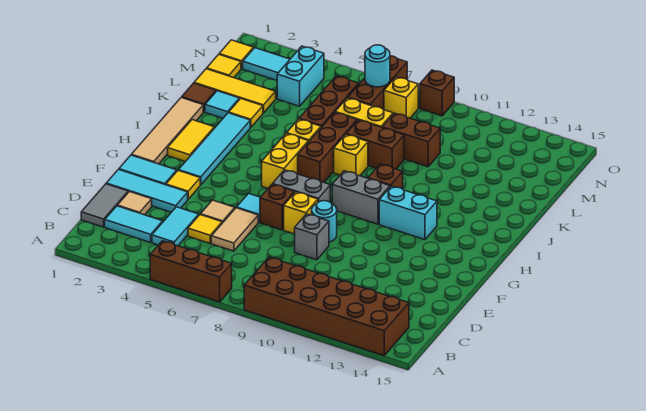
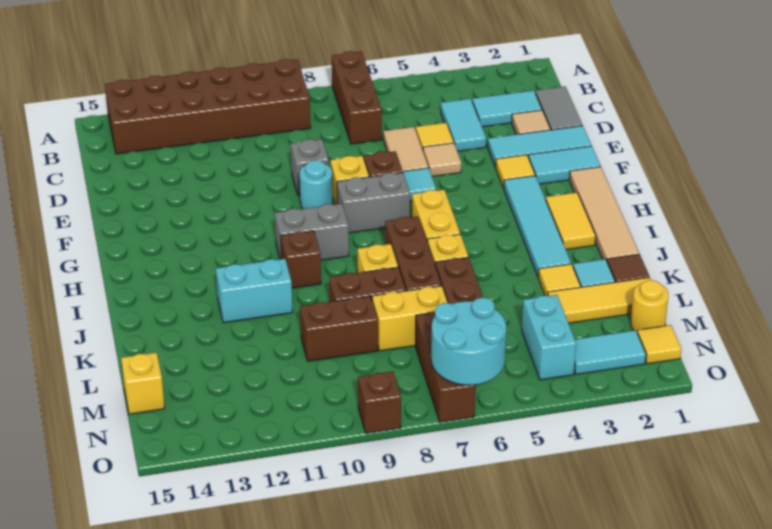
brown 1x3 brick [150,241,232,302] -> brown 1x3 brick turned to [332,51,382,144]
cyan 1x2 brick [379,186,437,240] -> cyan 1x2 brick moved to [216,259,293,323]
yellow 1x1 tile [207,54,241,78] -> yellow 1x1 round brick [631,280,669,332]
cyan 1x1 round brick [365,45,390,87] -> cyan 2x2 round brick [431,298,506,385]
yellow 1x1 brick [384,77,418,118] -> yellow 1x1 brick moved to [121,352,165,414]

